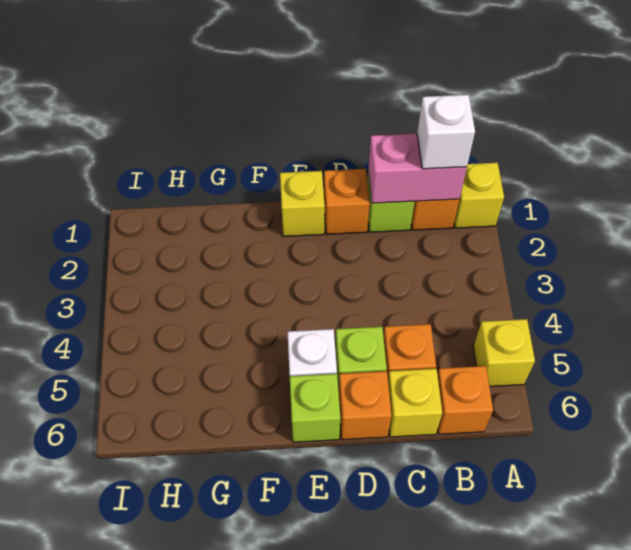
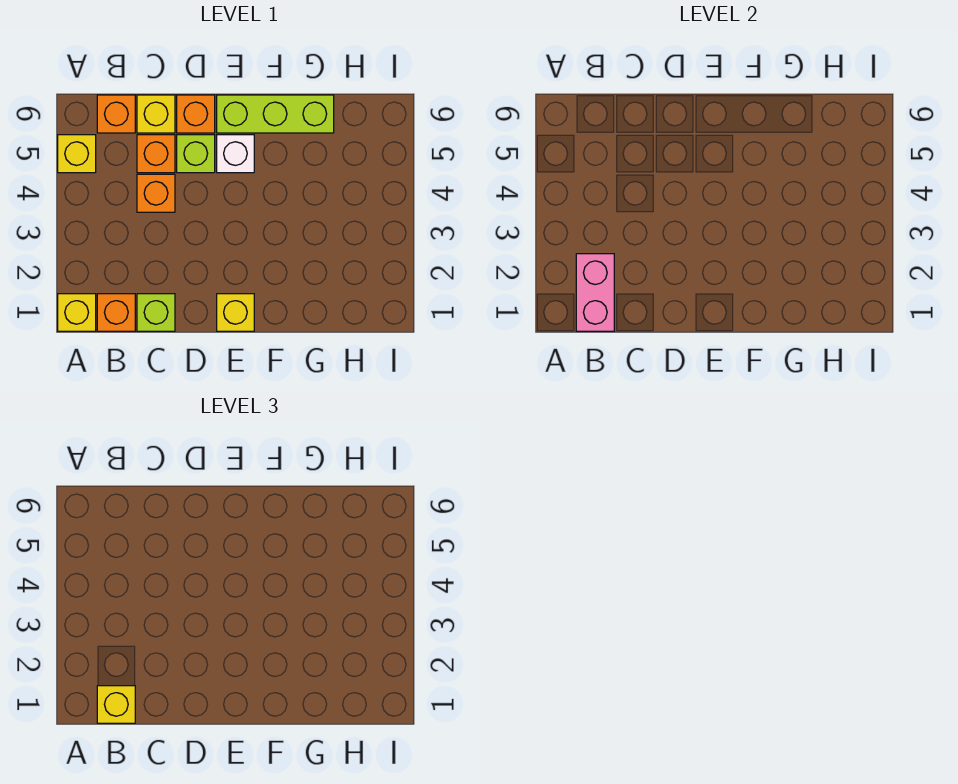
pink 1x2 brick [368,133,467,203] -> pink 1x2 brick turned to [576,254,614,331]
white 1x1 brick [417,95,475,169] -> yellow 1x1 brick [97,686,135,723]
orange 1x1 brick [324,169,370,234] -> orange 1x1 brick moved to [137,174,175,212]
lime 1x1 brick [290,374,340,442] -> lime 1x3 brick [217,95,334,133]

